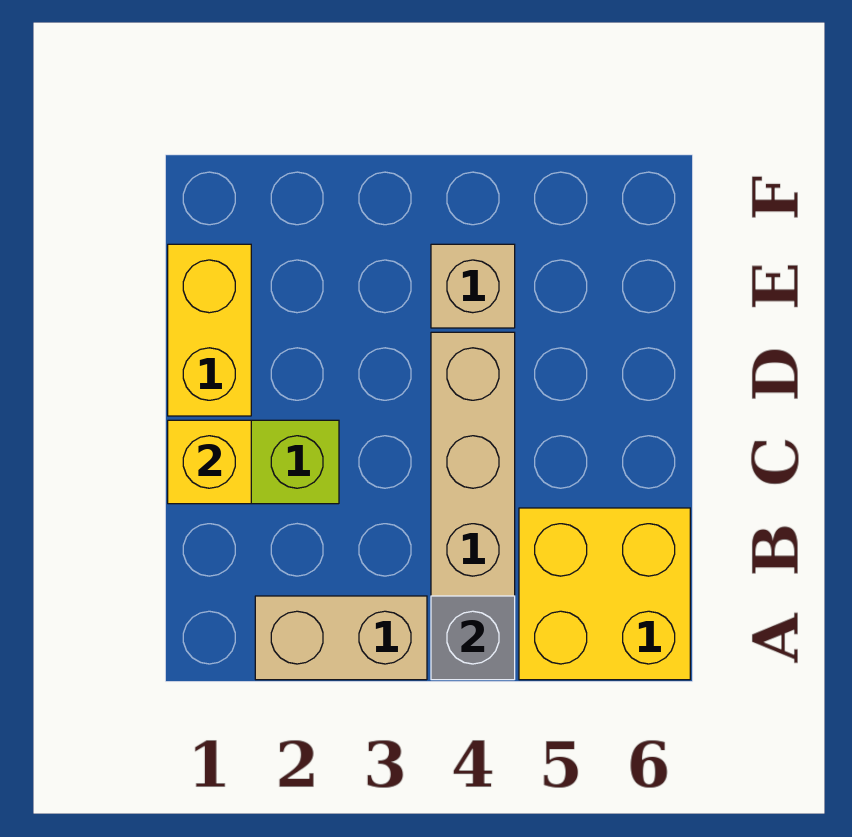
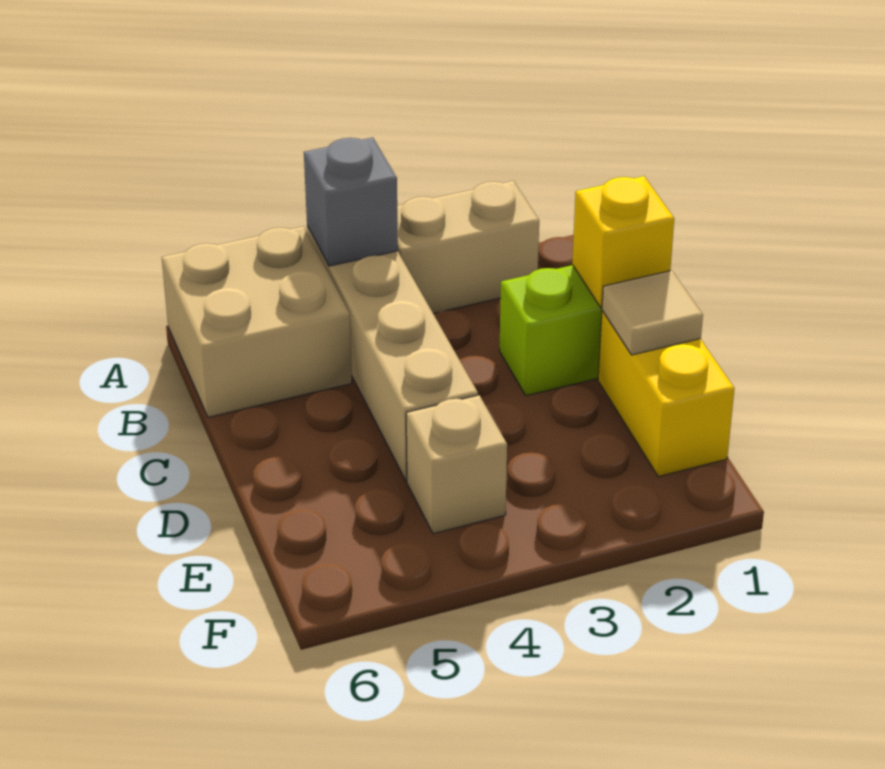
yellow 2x2 brick [519,508,690,680] -> tan 2x2 brick [162,226,352,417]
none -> tan 1x1 tile [602,270,703,355]

